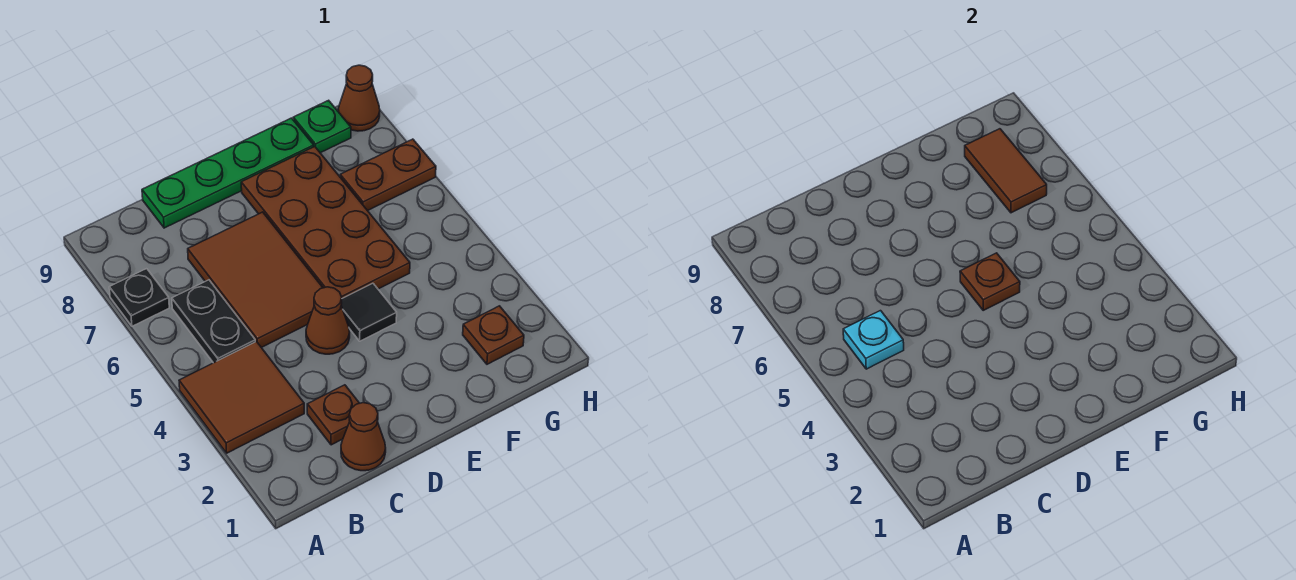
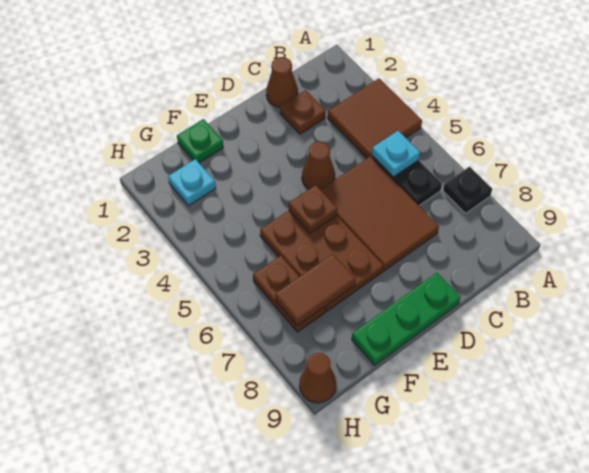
green 1x4 plate [142,118,314,228] -> green 1x3 plate [352,273,460,365]
black 1x1 tile [341,283,397,341] -> none
brown 2x4 plate [241,147,410,298] -> brown 2x3 plate [260,211,383,311]
brown 1x1 plate [463,306,524,364] -> cyan 1x1 plate [168,159,216,205]
brown 1x2 plate [340,139,436,211] -> brown 1x2 plate turned to [253,256,326,332]
brown 1x2 tile [965,129,1047,213] -> brown 1x2 tile turned to [275,254,356,326]
green 1x1 plate [293,100,351,153] -> green 1x1 plate moved to [177,119,223,163]

